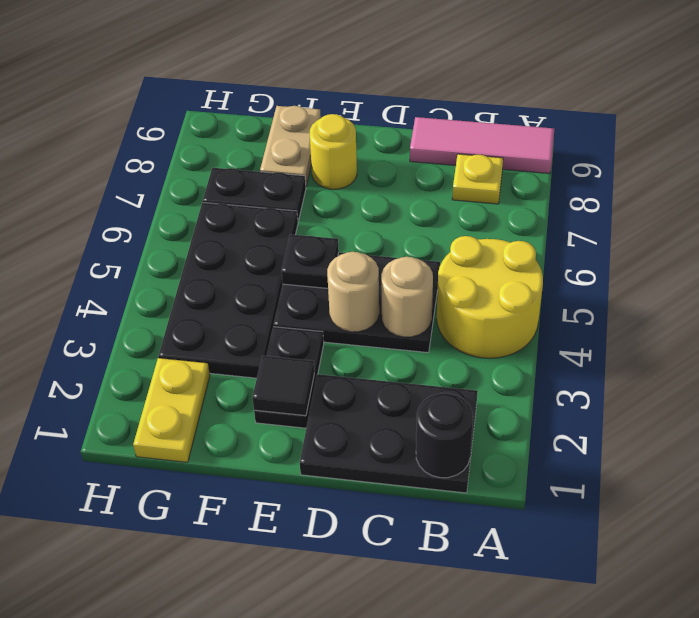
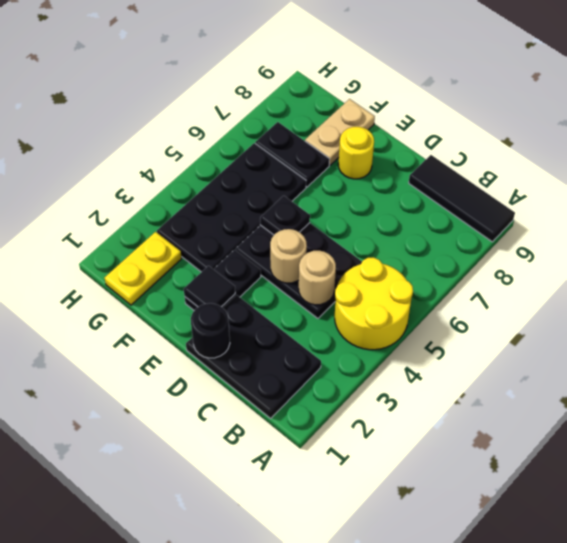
pink 1x3 tile [410,117,554,173] -> black 1x3 tile [409,155,515,242]
black 1x1 round brick [416,393,473,478] -> black 1x1 round brick moved to [191,303,230,358]
yellow 1x1 plate [452,154,503,204] -> none

